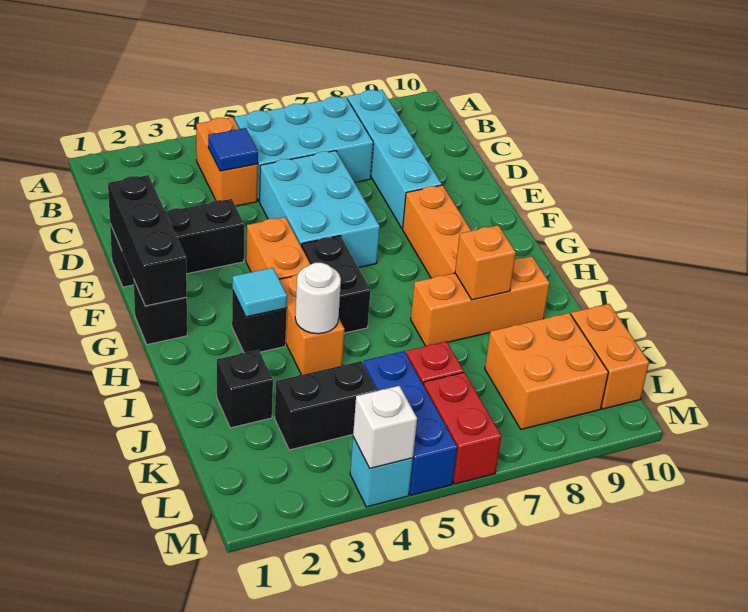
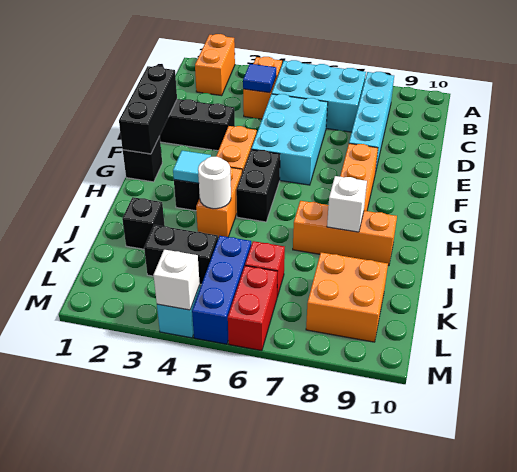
orange 1x1 brick [455,225,516,300] -> white 1x1 brick [327,176,367,232]
orange 1x2 brick [571,304,649,409] -> orange 1x2 brick moved to [195,34,235,96]

